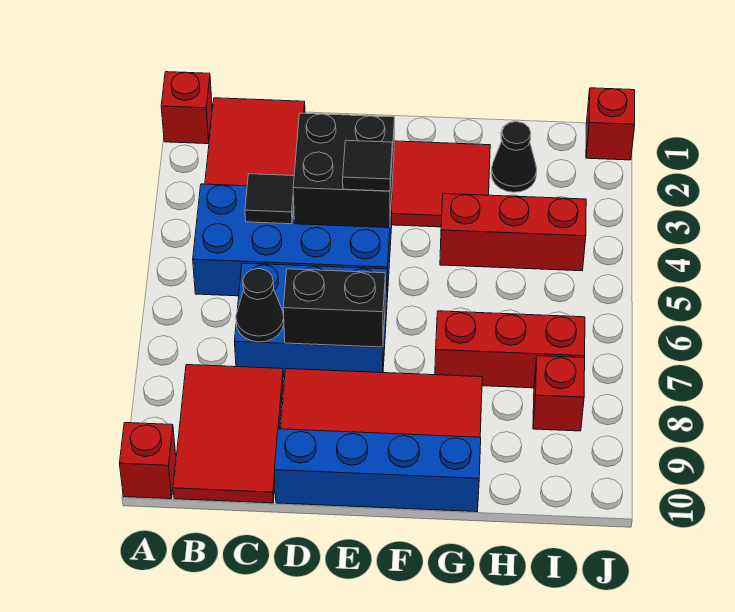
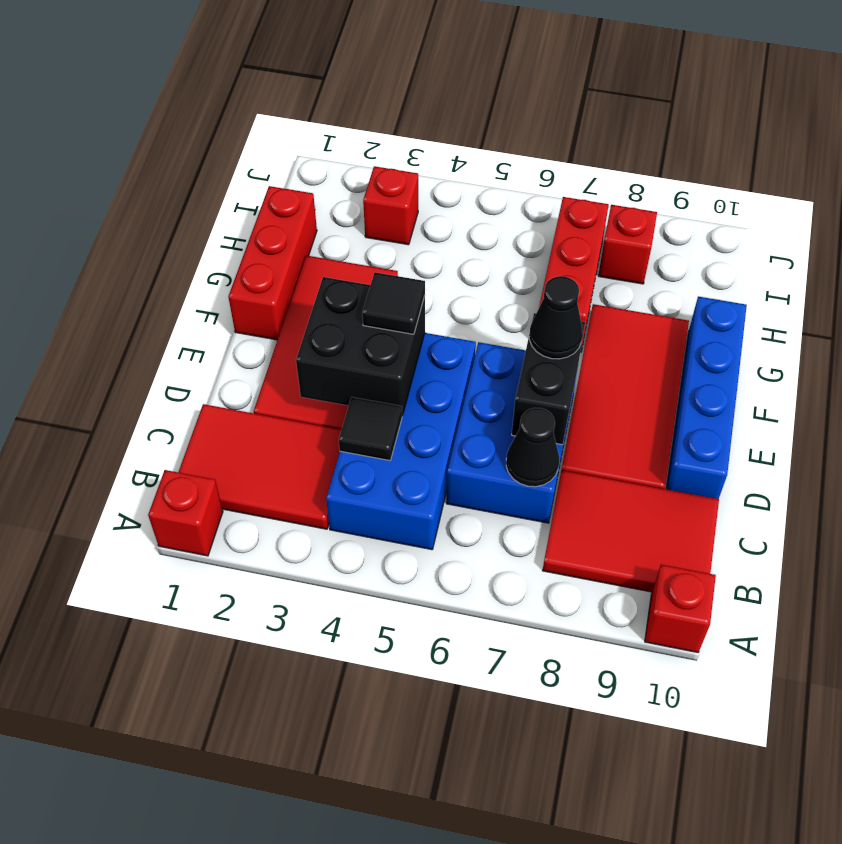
red 1x3 brick [440,194,586,271] -> red 1x3 brick moved to [228,186,317,340]
black 1x1 cone [491,122,537,192] -> black 1x1 cone moved to [529,276,582,359]
red 1x1 brick [586,88,635,160] -> red 1x1 brick moved to [363,166,418,245]

